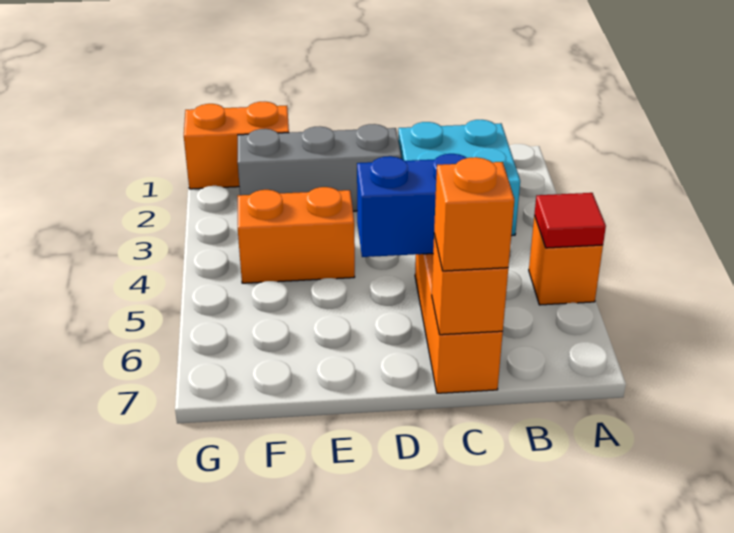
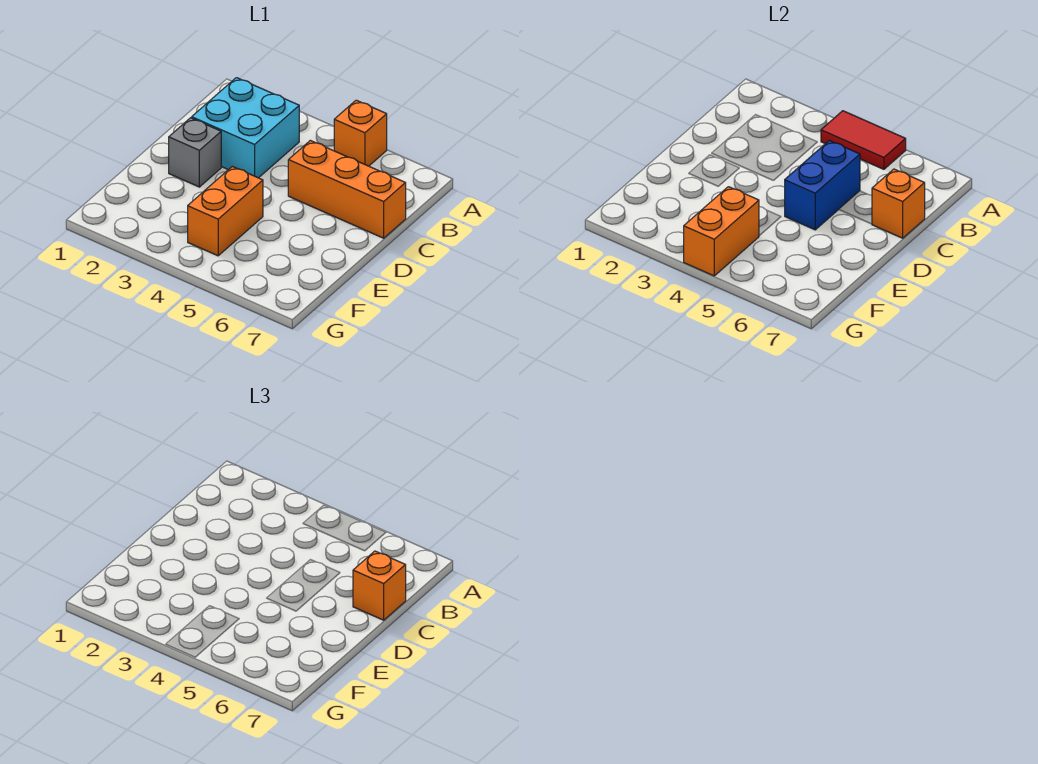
red 1x1 tile [535,193,606,248] -> red 1x2 tile [821,111,906,169]
grey 1x3 brick [238,124,401,211] -> grey 1x1 brick [169,118,221,187]
orange 1x2 brick [184,102,289,189] -> orange 1x2 brick moved to [684,187,759,276]

